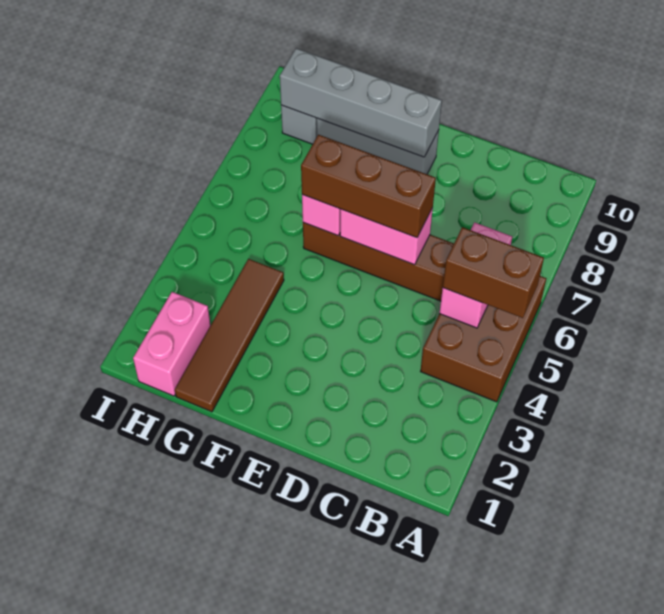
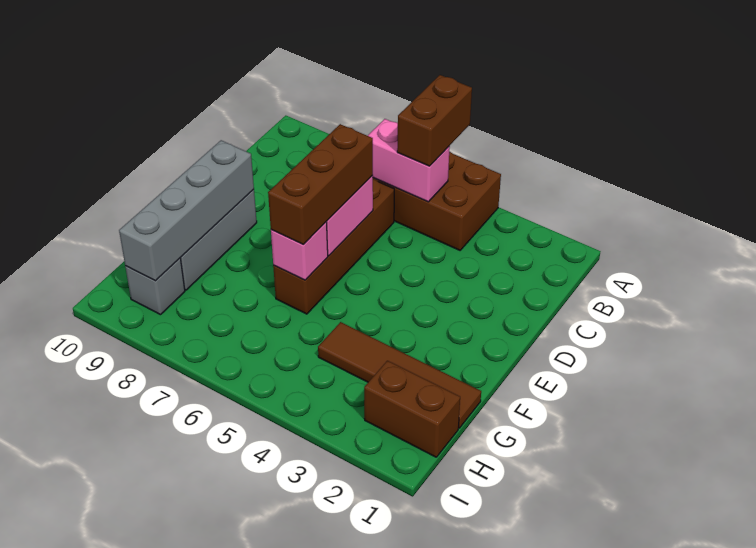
pink 1x2 brick [133,292,211,396] -> brown 1x2 brick [364,361,460,457]

